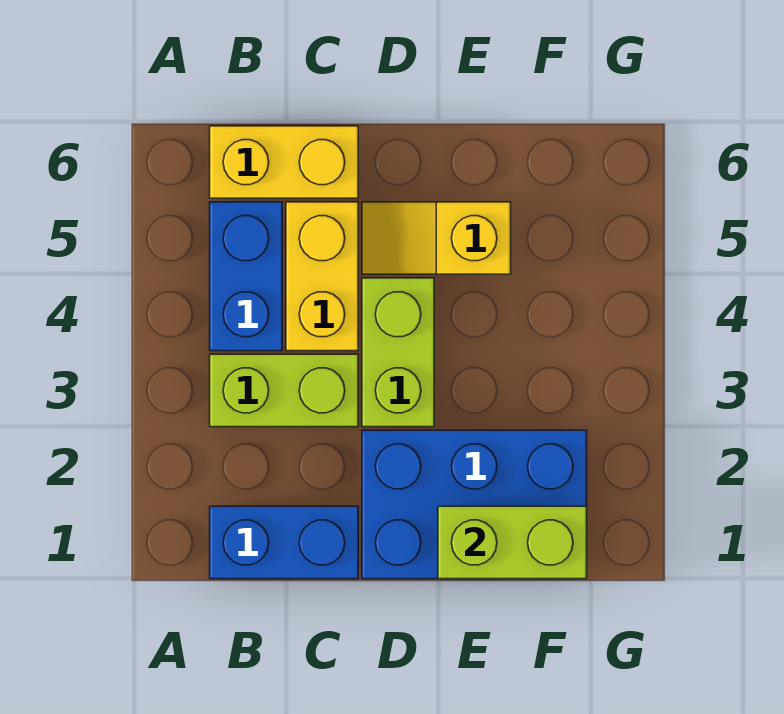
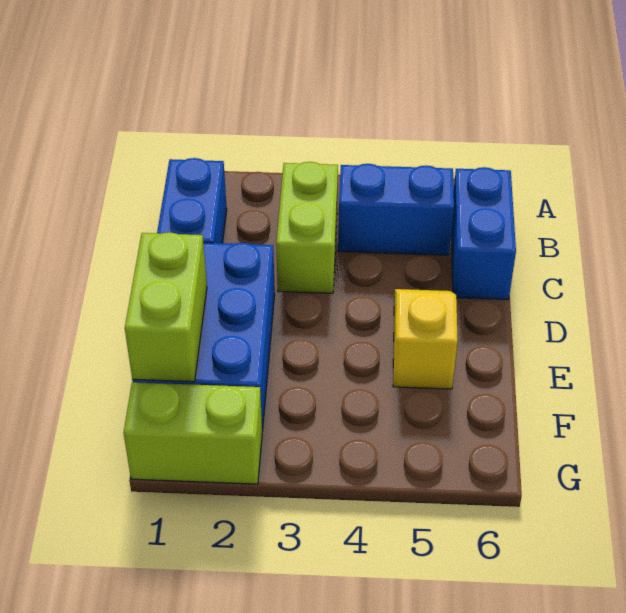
yellow 1x2 brick [210,126,358,198] -> blue 1x2 brick [451,167,516,300]
yellow 1x2 brick [286,202,358,351] -> none
lime 1x2 brick [362,278,434,427] -> lime 1x2 brick moved to [124,382,262,484]

